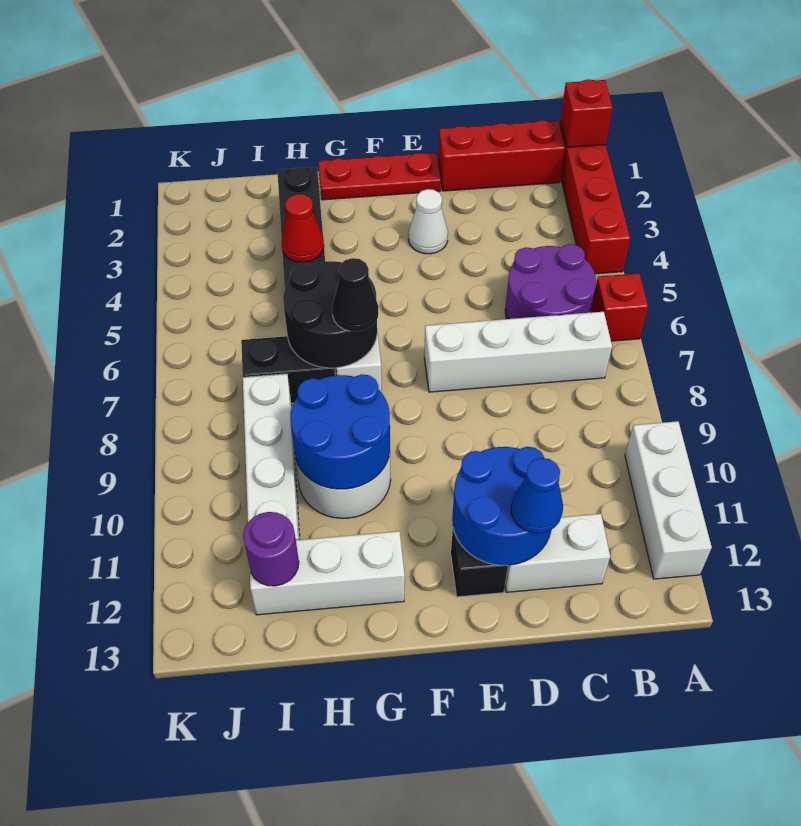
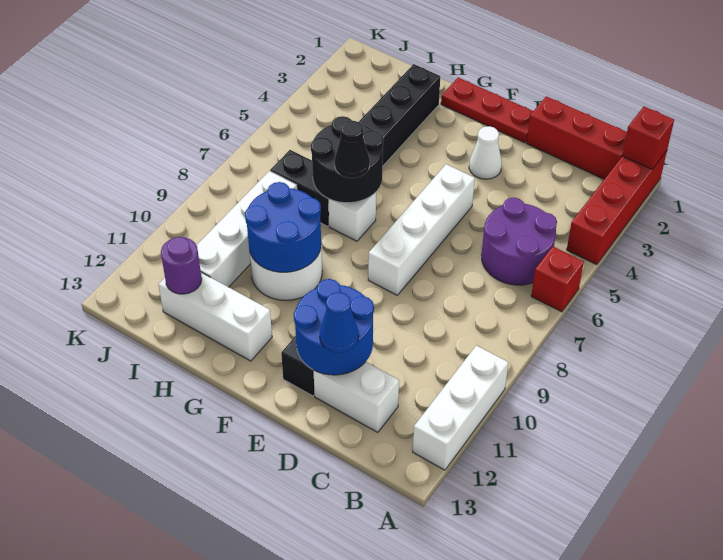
white 1x4 brick [424,312,612,392] -> white 1x4 brick turned to [368,164,475,295]
red 1x1 cone [281,194,324,262] -> none

